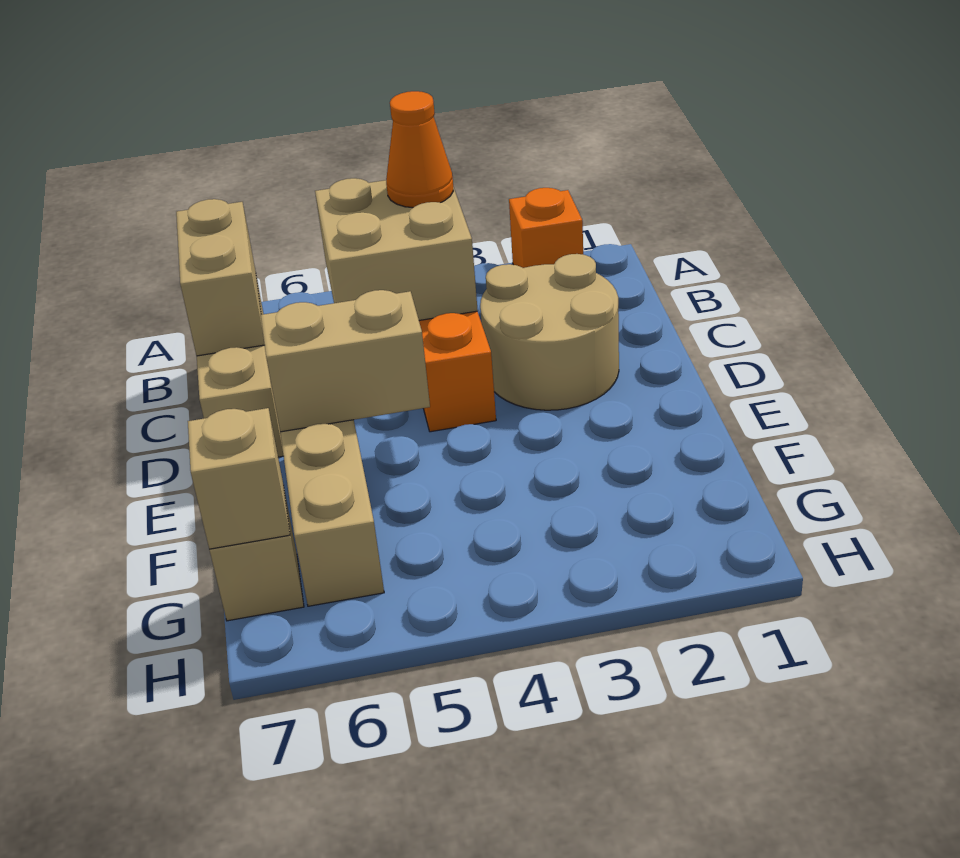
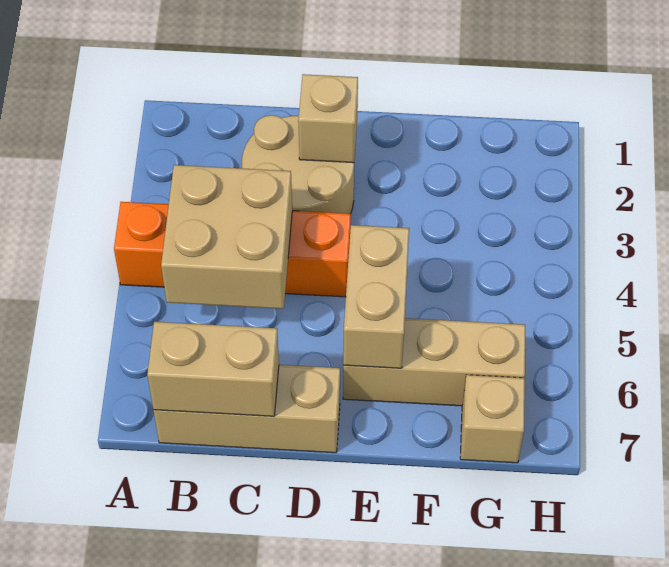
orange 1x1 brick [509,188,583,268] -> none
orange 1x1 cone [386,91,453,208] -> none
tan 1x1 brick [188,408,290,549] -> tan 1x1 brick moved to [298,74,358,163]

